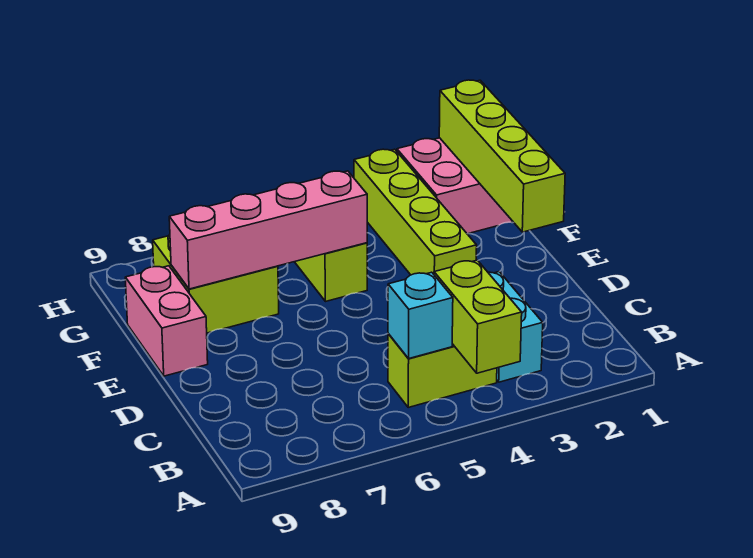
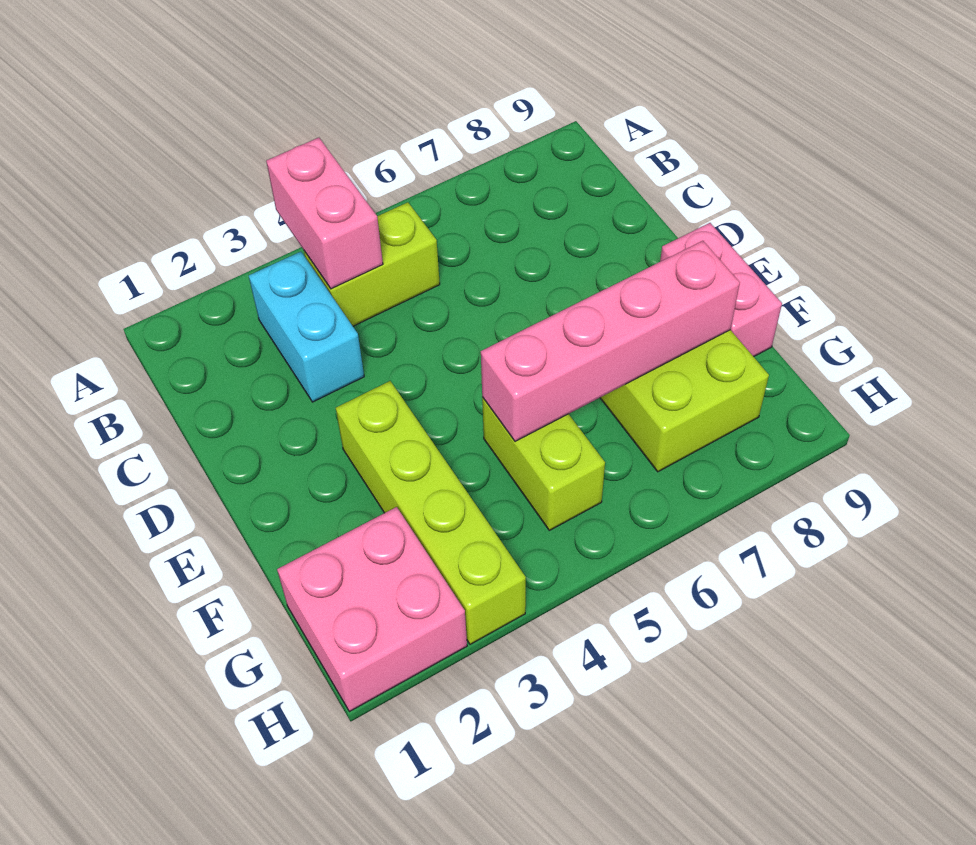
lime 1x2 brick [434,260,522,373] -> pink 1x2 brick [266,138,383,289]
cyan 1x1 brick [388,272,453,359] -> none
lime 1x4 brick [439,80,565,232] -> none

